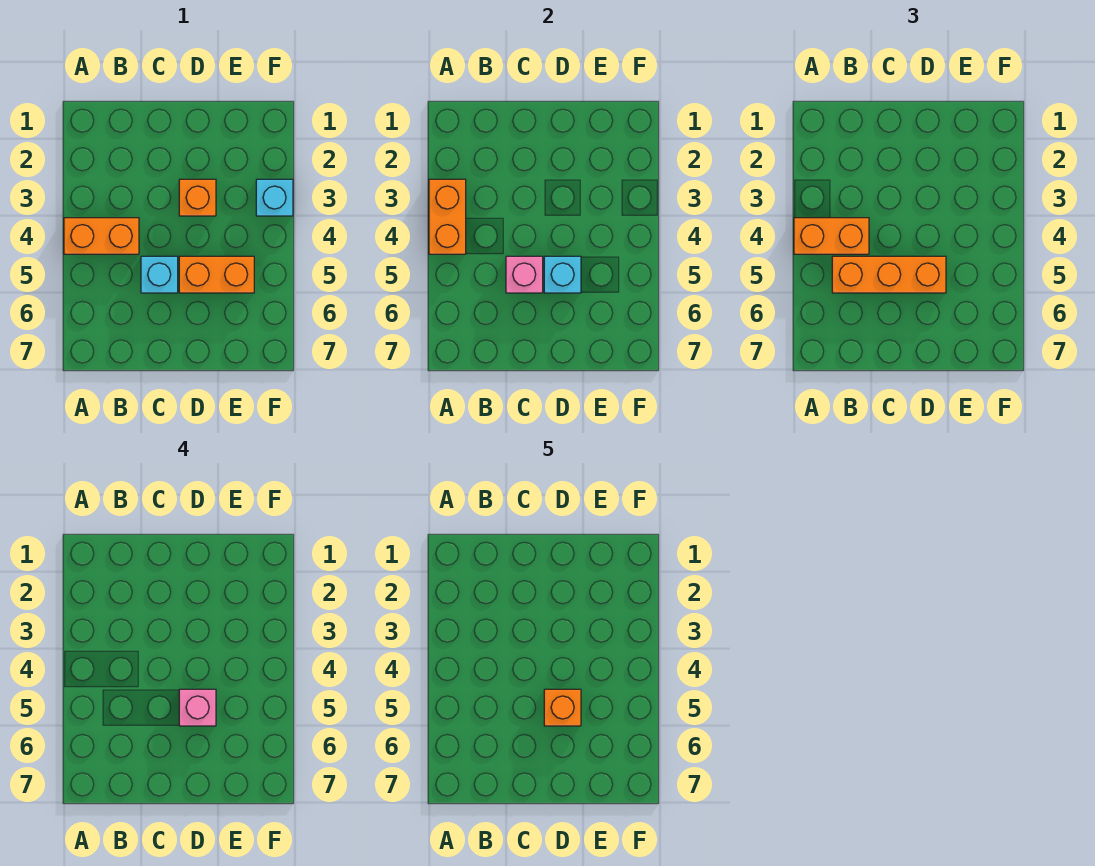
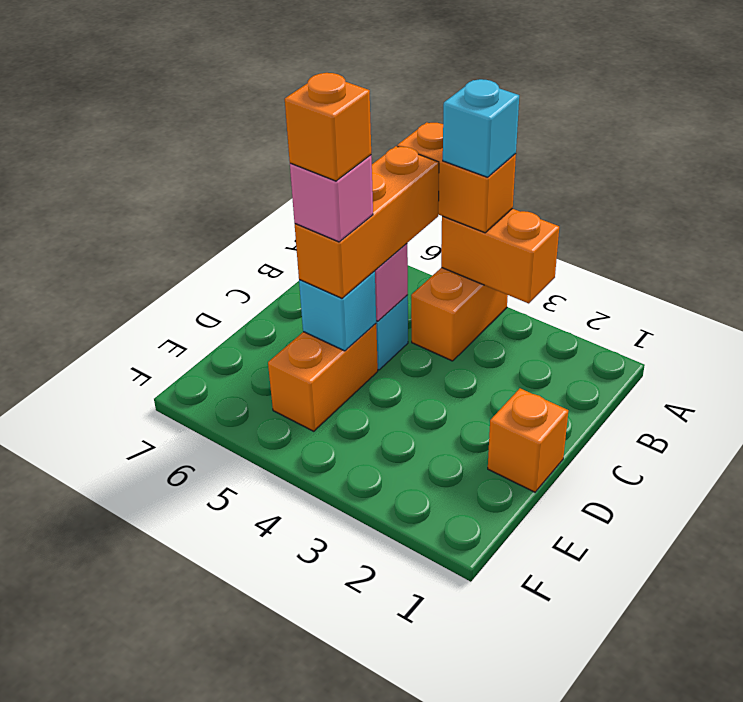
orange 1x2 brick [794,218,869,254] -> orange 1x2 brick turned to [397,122,516,233]
orange 1x1 brick [179,179,216,216] -> orange 1x1 brick moved to [488,388,568,492]
cyan 1x1 brick [256,179,293,216] -> cyan 1x1 brick moved to [443,79,519,177]

